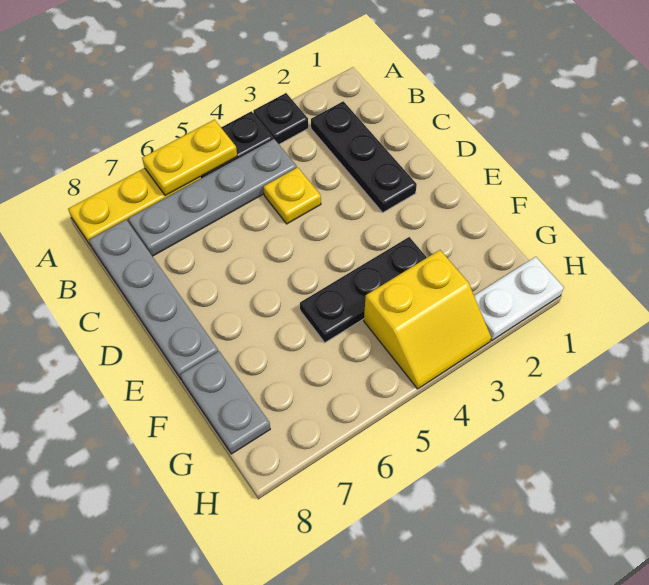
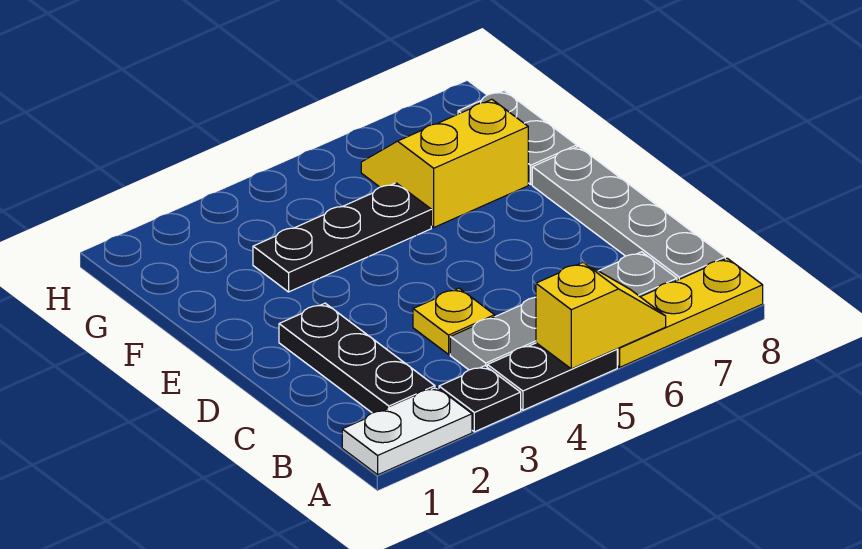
yellow 1x2 plate [142,120,237,196] -> yellow 1x2 slope [536,262,666,369]
yellow 2x2 slope [364,250,491,389] -> yellow 2x2 slope moved to [361,99,528,227]
white 1x2 plate [474,257,564,341] -> white 1x2 plate moved to [342,387,472,475]

